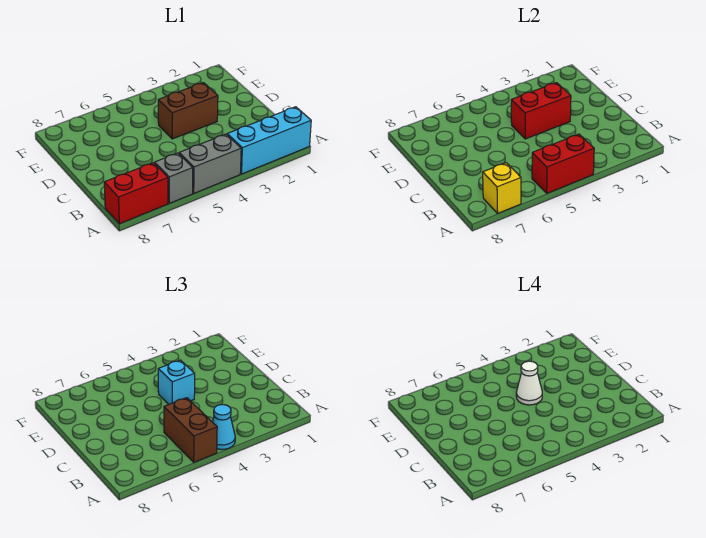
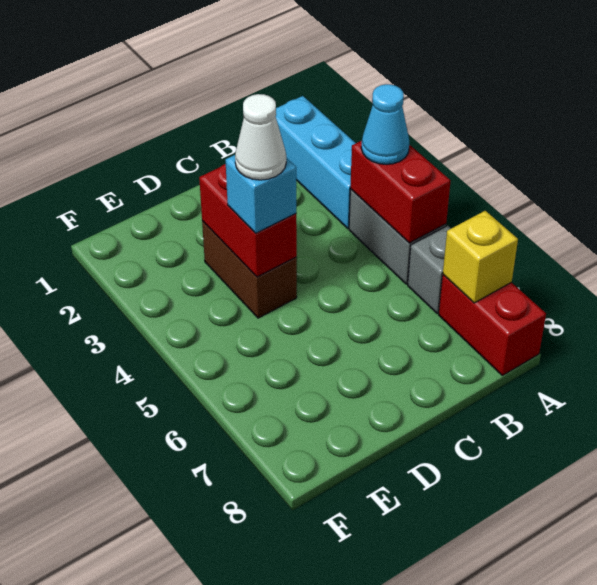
brown 1x2 brick [164,398,217,462] -> none

